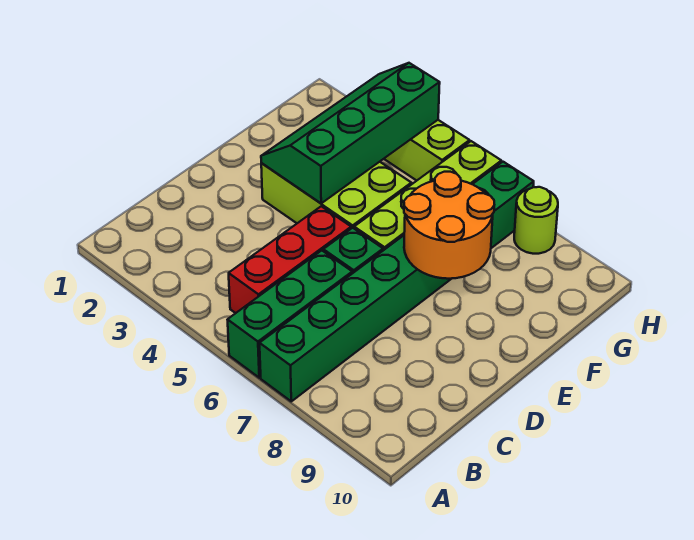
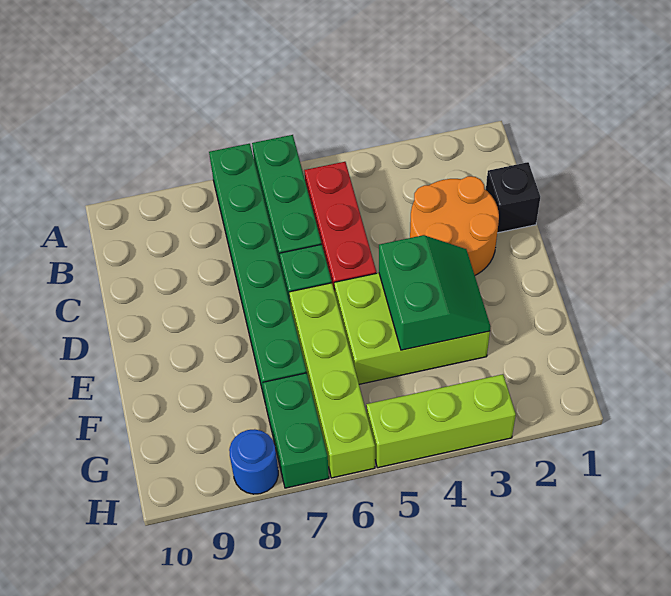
none -> black 1x1 brick [486,162,540,233]
green 2x4 slope [261,63,440,203] -> green 2x2 slope [379,235,491,350]
orange 2x2 round brick [404,172,494,279] -> orange 2x2 round brick moved to [410,176,499,275]
lime 1x1 round brick [514,187,558,254] -> blue 1x1 round brick [229,429,278,494]

